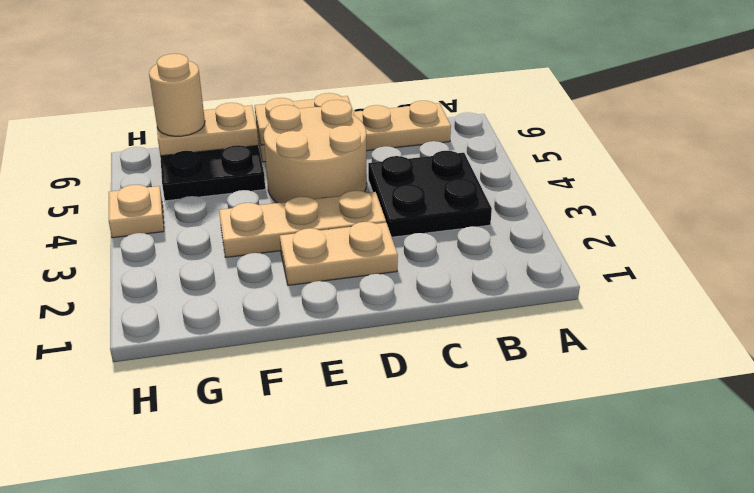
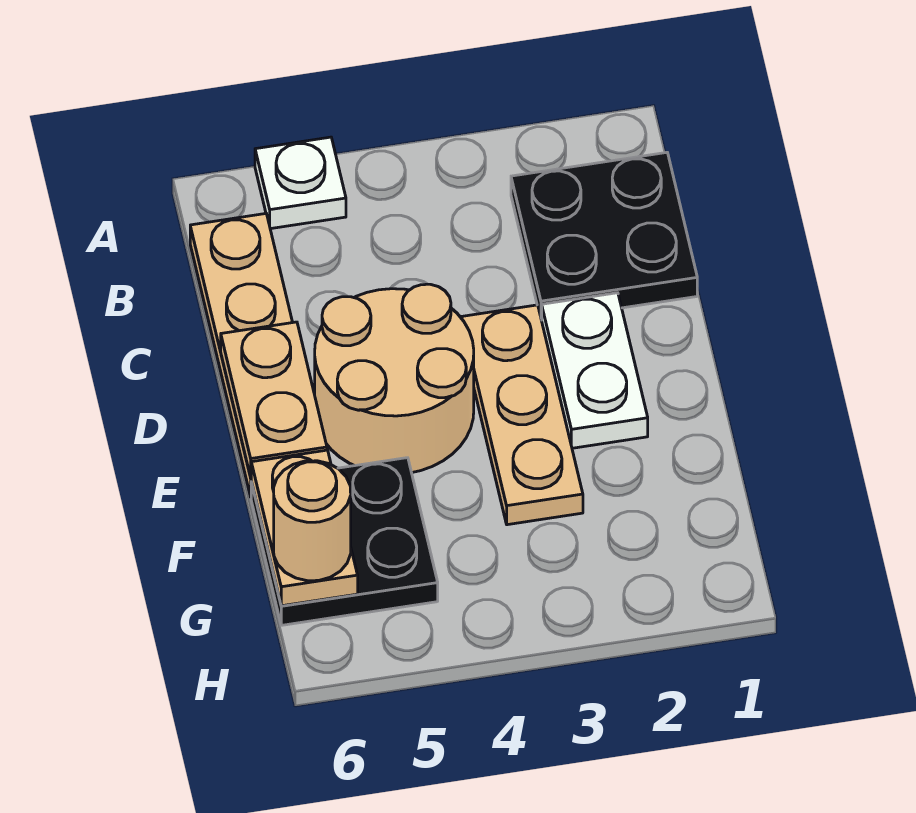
none -> white 1x1 plate [255,137,346,229]
black 2x2 plate [368,151,492,237] -> black 2x2 plate moved to [511,152,697,320]
tan 1x2 plate [280,222,398,285] -> white 1x2 plate [542,293,648,448]
tan 1x1 plate [109,185,164,238] -> none

